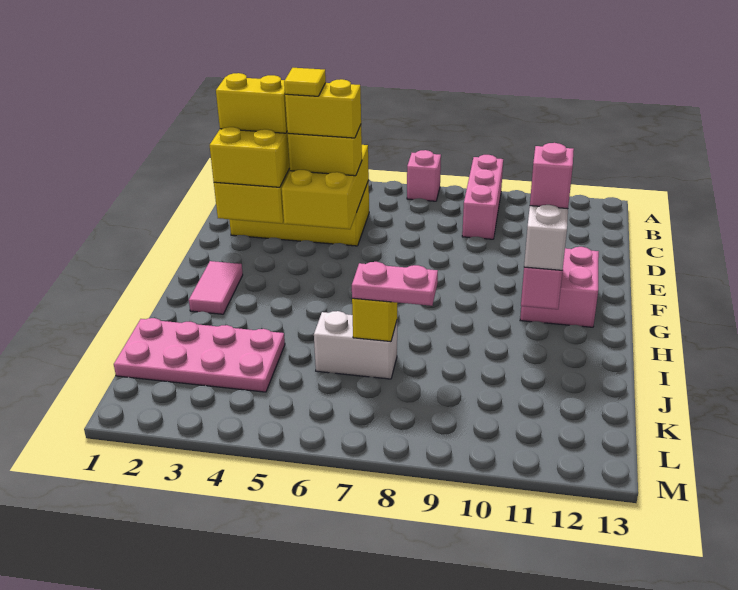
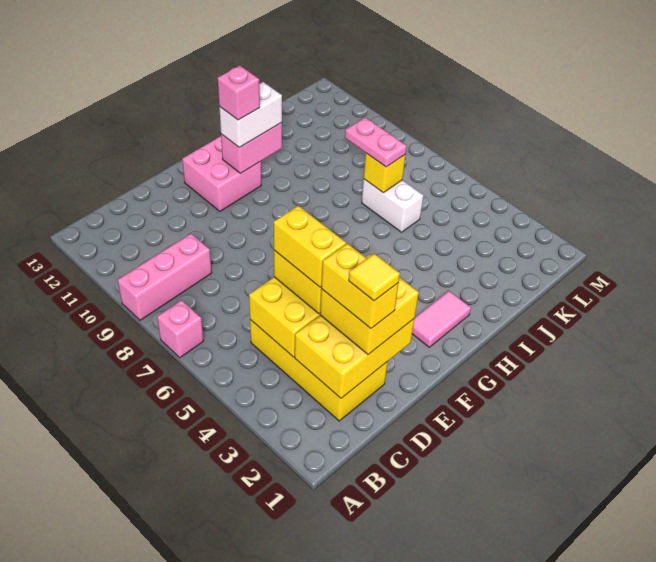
yellow 1x1 tile [284,68,326,96] -> yellow 1x1 tile moved to [349,254,400,301]
pink 2x4 plate [114,318,285,392] -> none

